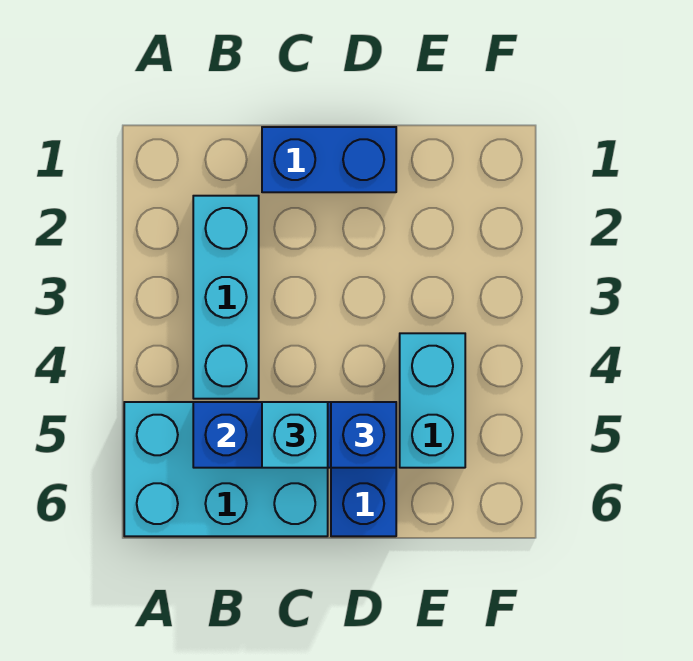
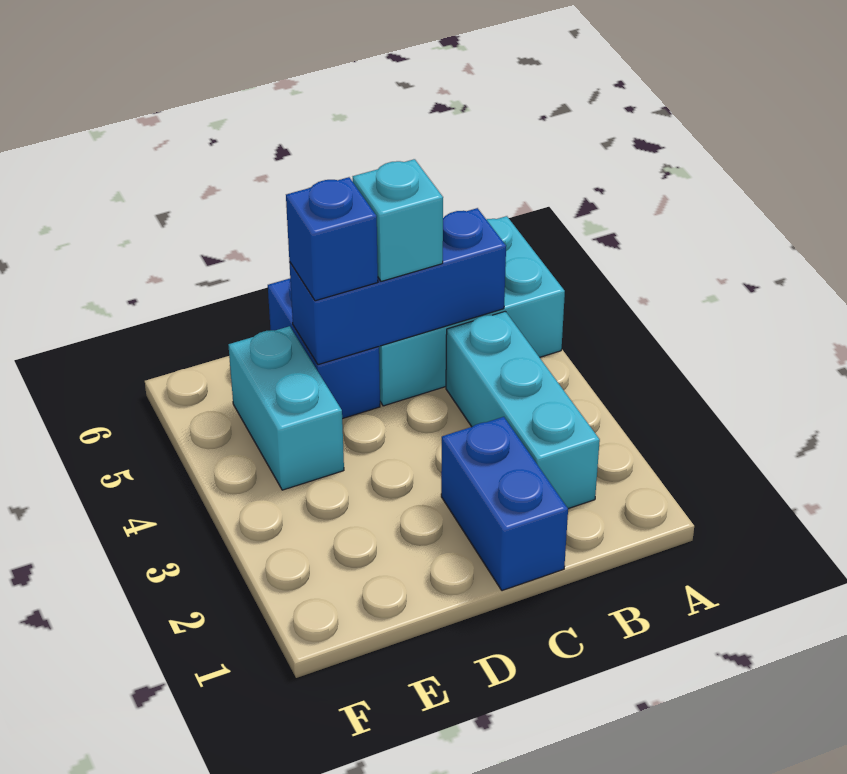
blue 1x2 brick [262,127,396,192] -> blue 1x2 brick turned to [441,417,568,591]

